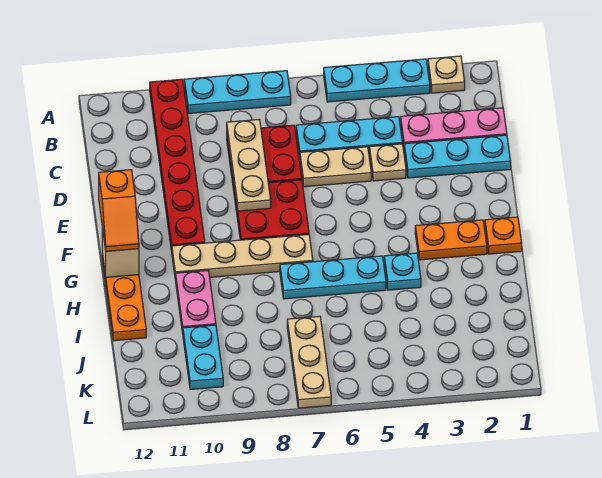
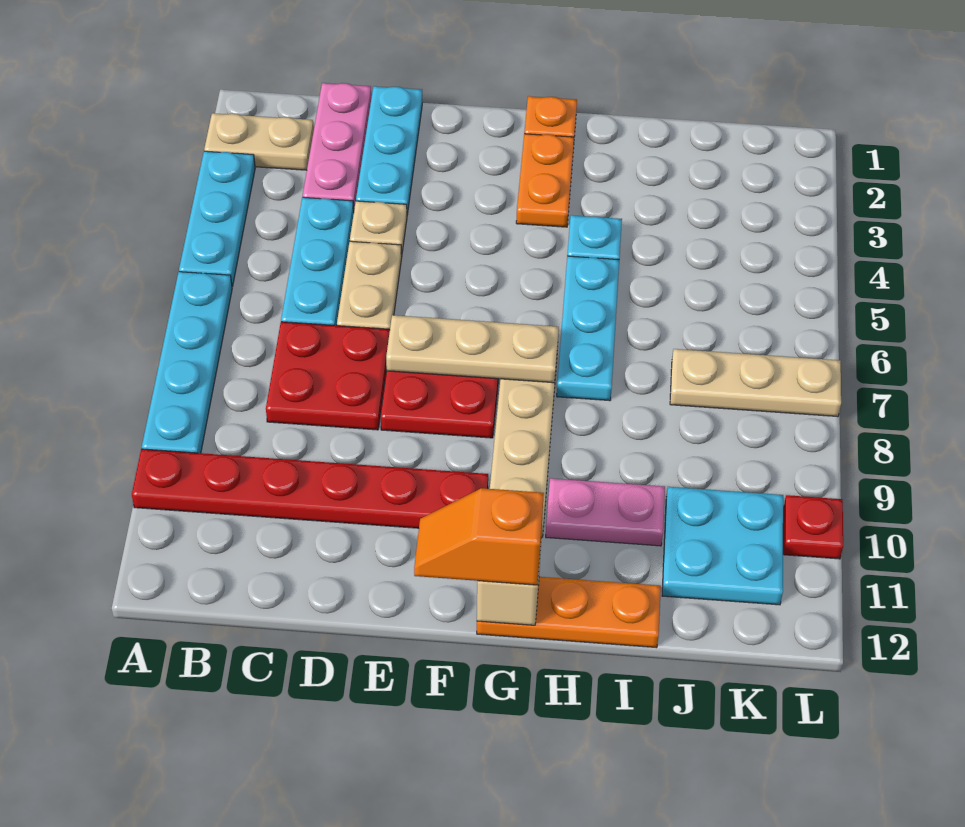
tan 1x1 plate [428,56,465,93] -> tan 1x2 plate [204,113,314,170]
cyan 1x3 plate [184,71,291,114] -> cyan 1x4 plate [142,272,232,453]
tan 1x3 plate [227,120,271,211] -> tan 1x3 plate moved to [386,315,559,383]
orange 1x2 slope [99,170,139,251] -> orange 1x2 slope turned to [414,488,544,585]
cyan 1x2 plate [183,325,223,390] -> cyan 2x2 plate [662,487,783,605]
none -> red 1x1 plate [783,495,843,559]

